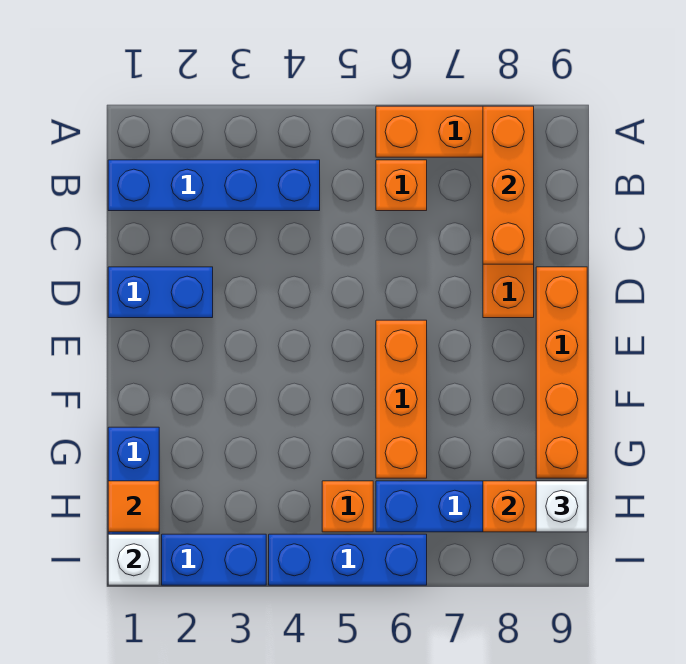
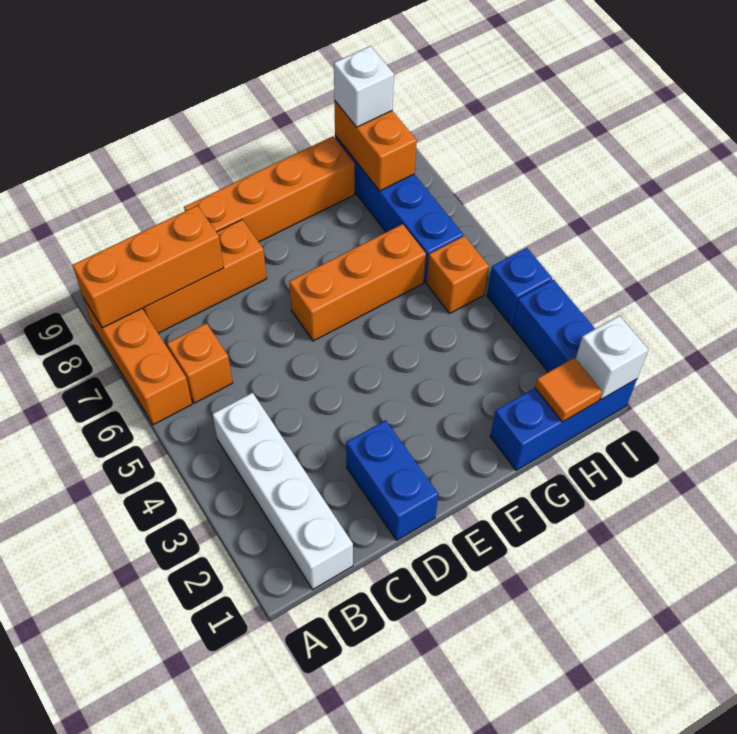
blue 1x4 brick [108,160,320,211] -> white 1x4 brick [212,393,353,589]
blue 1x3 brick [269,534,427,585] -> blue 1x1 brick [487,248,552,326]

